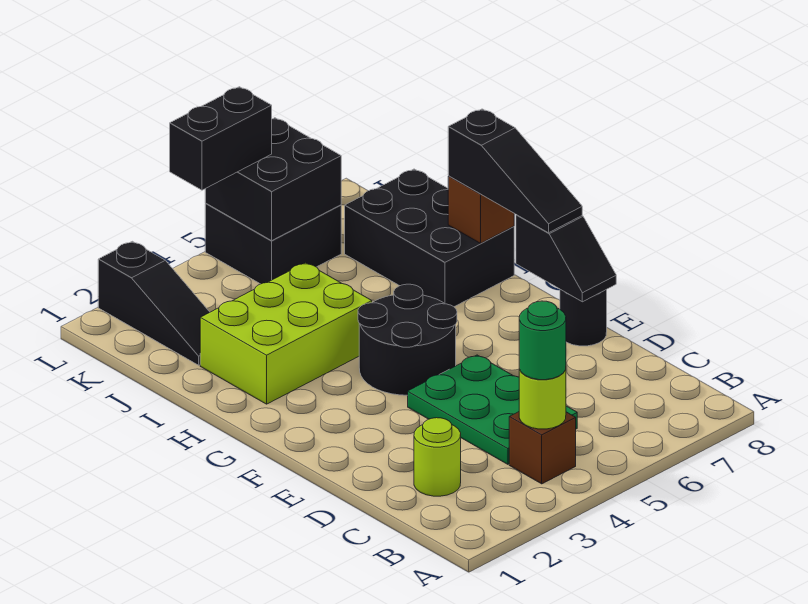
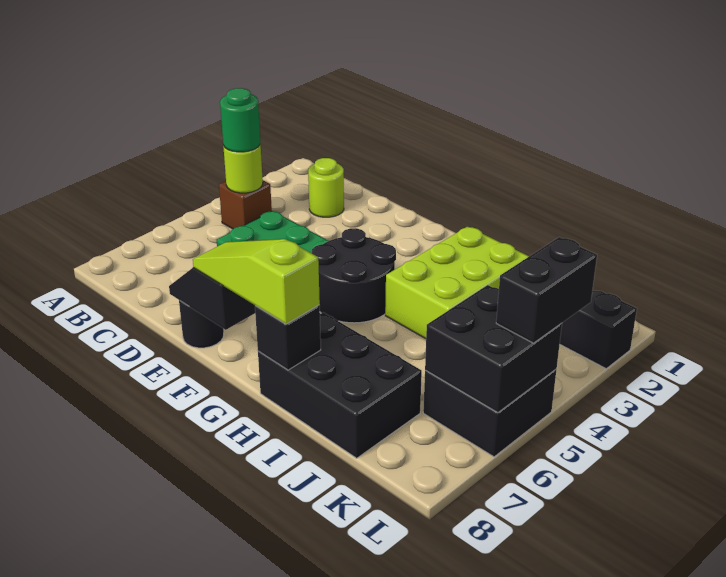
black 1x3 slope [448,109,582,233] -> lime 1x3 slope [193,239,320,324]
brown 1x1 brick [448,176,514,243] -> black 1x1 brick [255,305,321,370]

